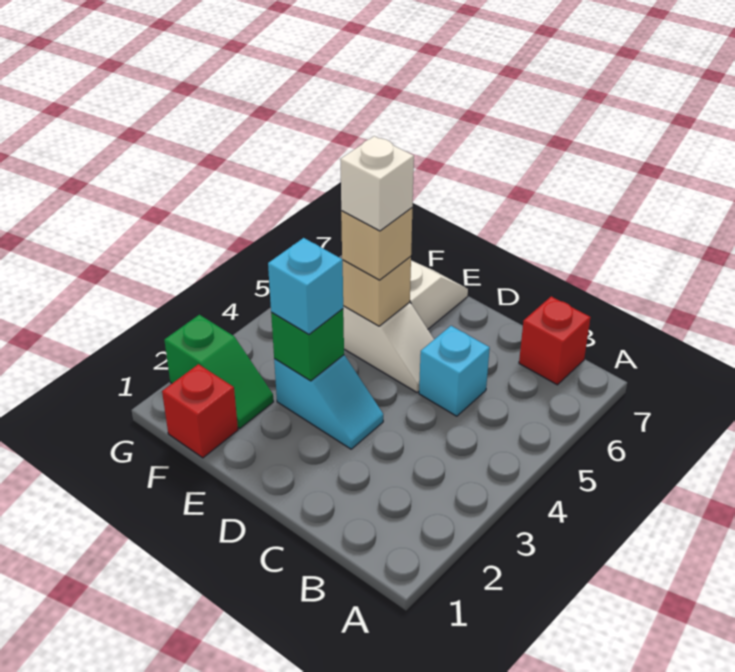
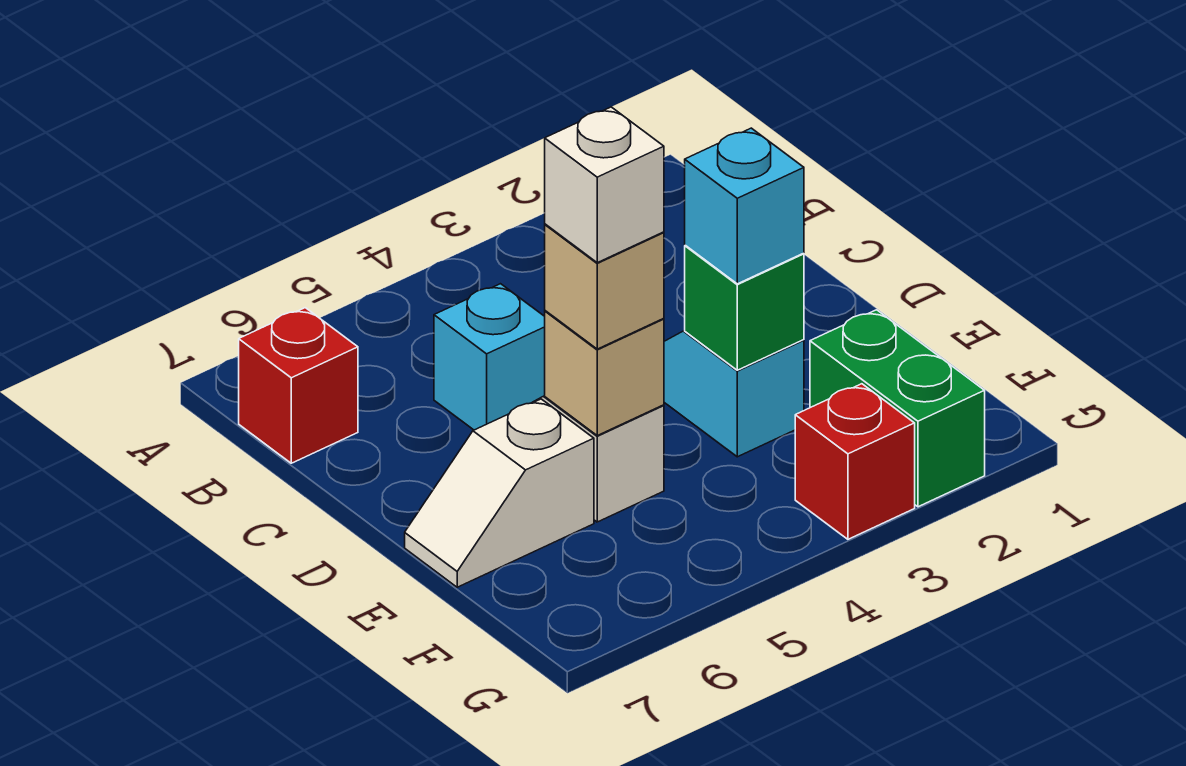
red 1x1 brick [162,364,238,458] -> red 1x1 brick moved to [795,384,915,539]
green 1x2 slope [164,315,274,428] -> green 1x2 brick [810,310,985,507]

